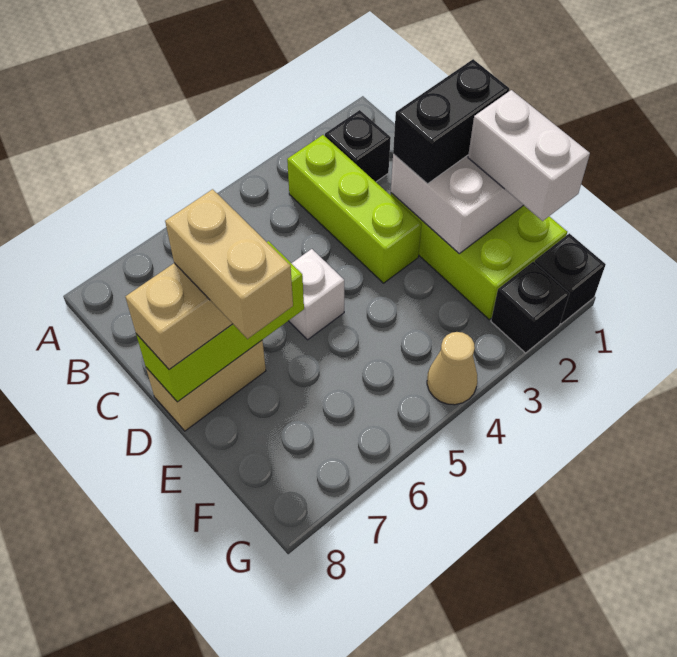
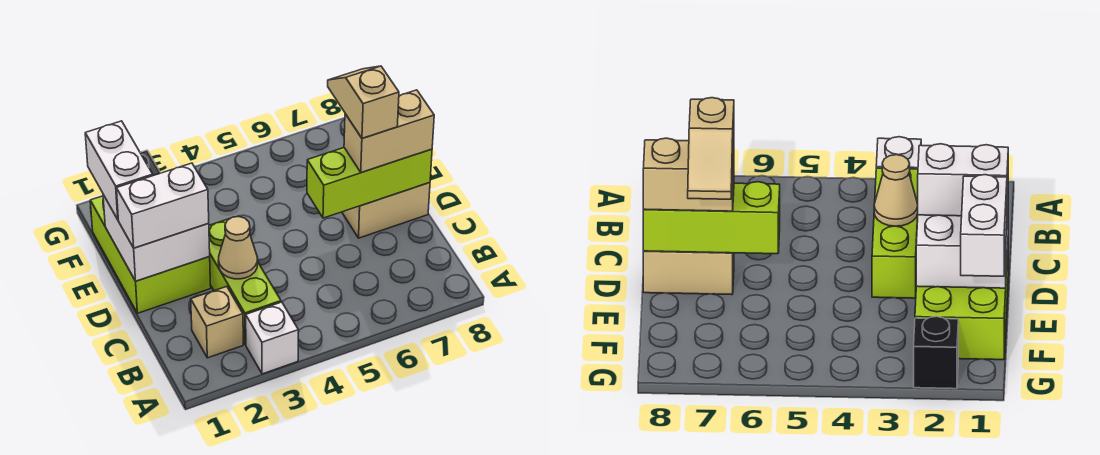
black 1x1 brick [325,110,391,182] -> tan 1x1 brick [191,287,243,358]
black 1x2 brick [393,59,509,184] -> white 1x2 brick [116,163,209,248]
white 1x1 brick [289,249,344,340] -> white 1x1 brick moved to [246,302,298,374]
tan 1x2 brick [165,189,293,339] -> tan 1x2 slope [328,66,399,138]
black 1x1 brick [534,233,606,324] -> none
tan 1x1 cone [427,332,477,405] -> tan 1x1 cone moved to [218,217,258,279]

